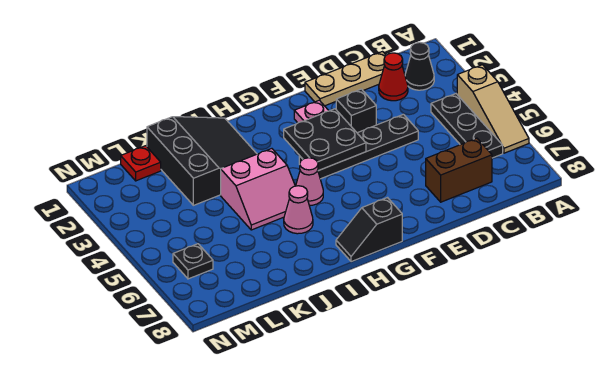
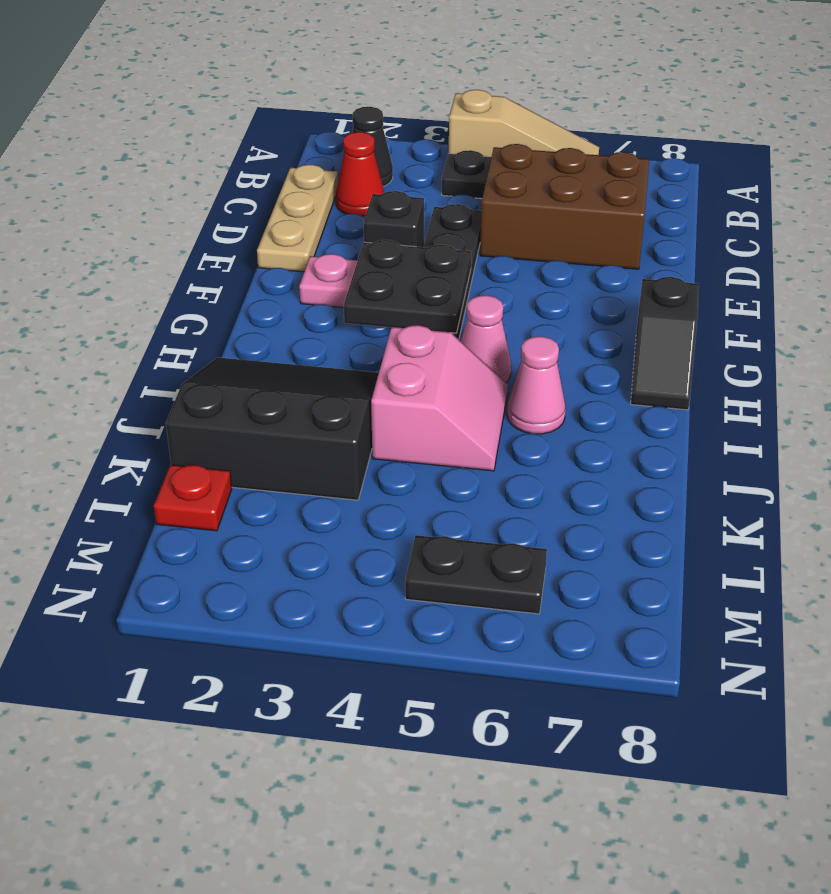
brown 1x2 brick [426,138,492,202] -> brown 2x3 brick [480,144,649,269]
black 1x1 plate [173,244,213,279] -> black 1x2 plate [405,535,547,614]

